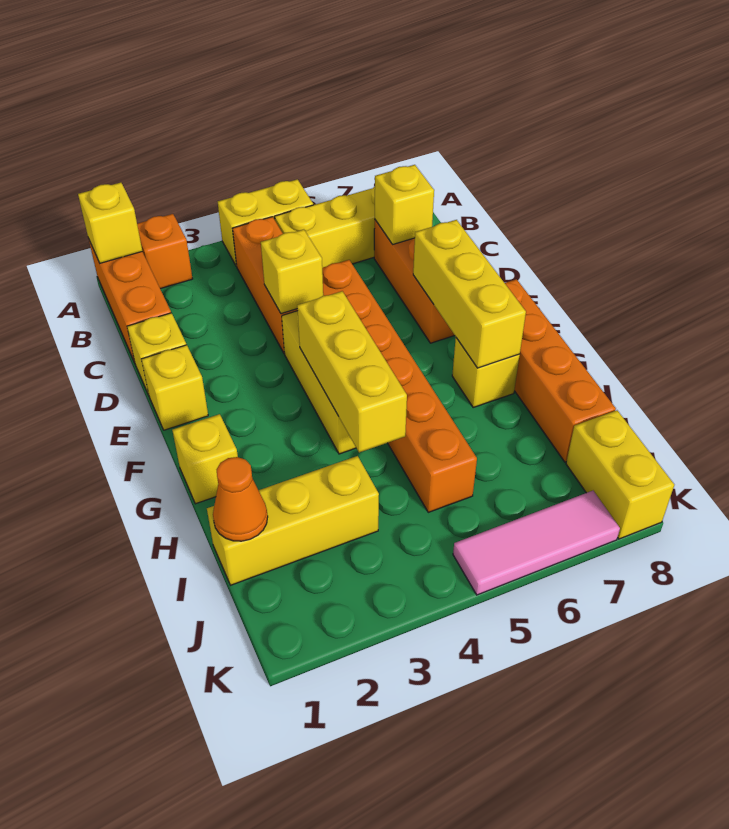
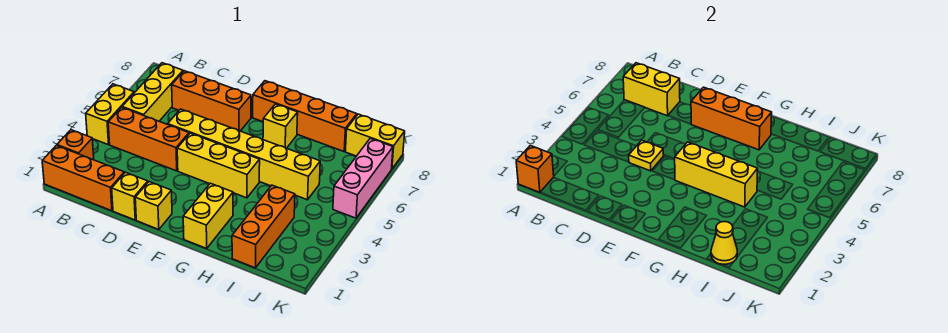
yellow 1x1 brick [78,182,142,263] -> orange 1x1 brick [516,145,554,192]
yellow 1x1 brick [375,165,434,244] -> yellow 1x2 brick [623,63,680,116]
yellow 1x1 brick [261,229,323,314] -> yellow 1x1 plate [629,140,664,171]
orange 1x6 brick [322,260,477,512] -> yellow 1x6 brick [168,109,320,200]
yellow 1x3 brick [413,220,526,368] -> orange 1x3 brick [691,87,772,150]
yellow 1x1 brick [172,414,238,504] -> yellow 1x2 brick [183,183,233,248]
yellow 1x3 brick [207,456,379,585] -> orange 1x3 brick [232,185,295,268]
orange 1x1 cone [213,457,268,541] -> yellow 1x1 cone [711,222,737,264]
pink 1x3 tile [453,491,620,595] -> pink 1x3 brick [333,138,393,218]

